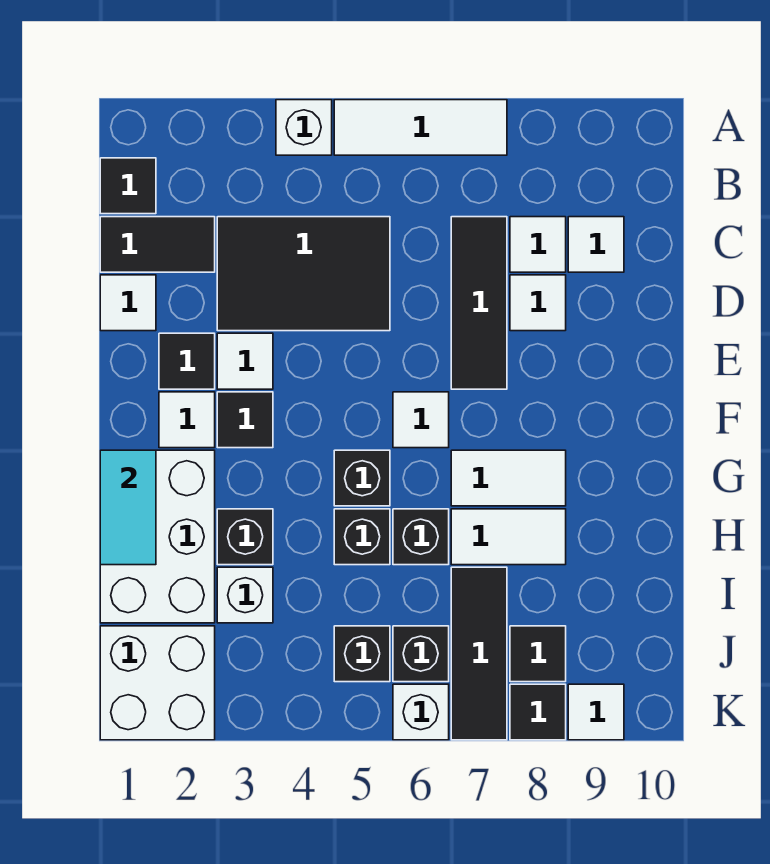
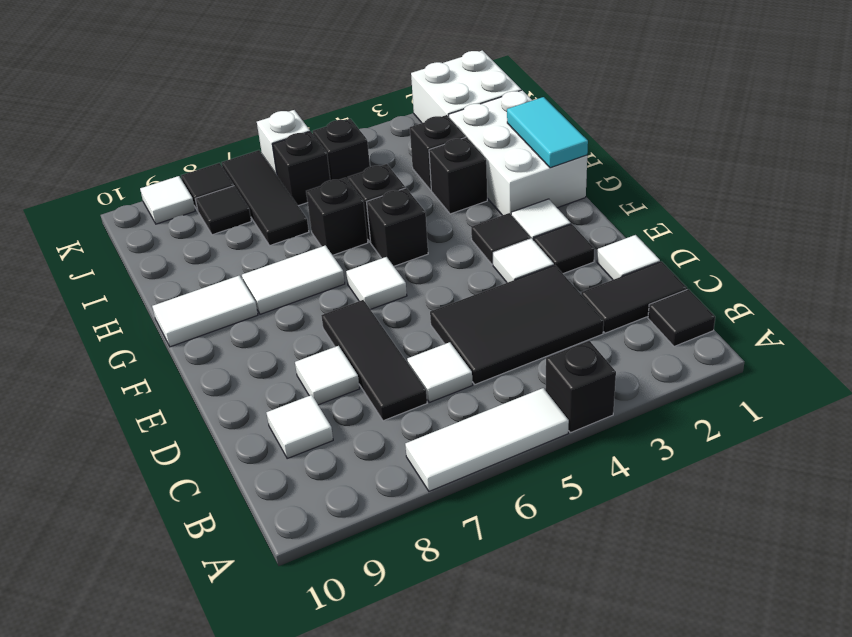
white 1x1 brick [276,100,332,155] -> black 1x1 brick [545,341,616,433]
white 1x1 tile [510,217,566,272] -> white 1x1 tile moved to [407,342,473,402]
white 1x2 tile [451,509,566,565] -> white 1x2 tile moved to [152,276,258,347]
white 1x1 brick [217,567,273,623] -> black 1x1 brick [410,115,466,190]

